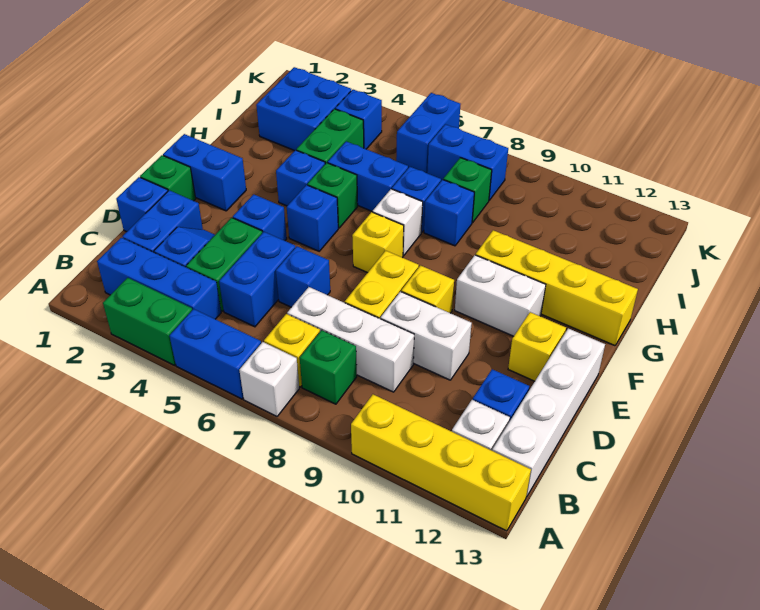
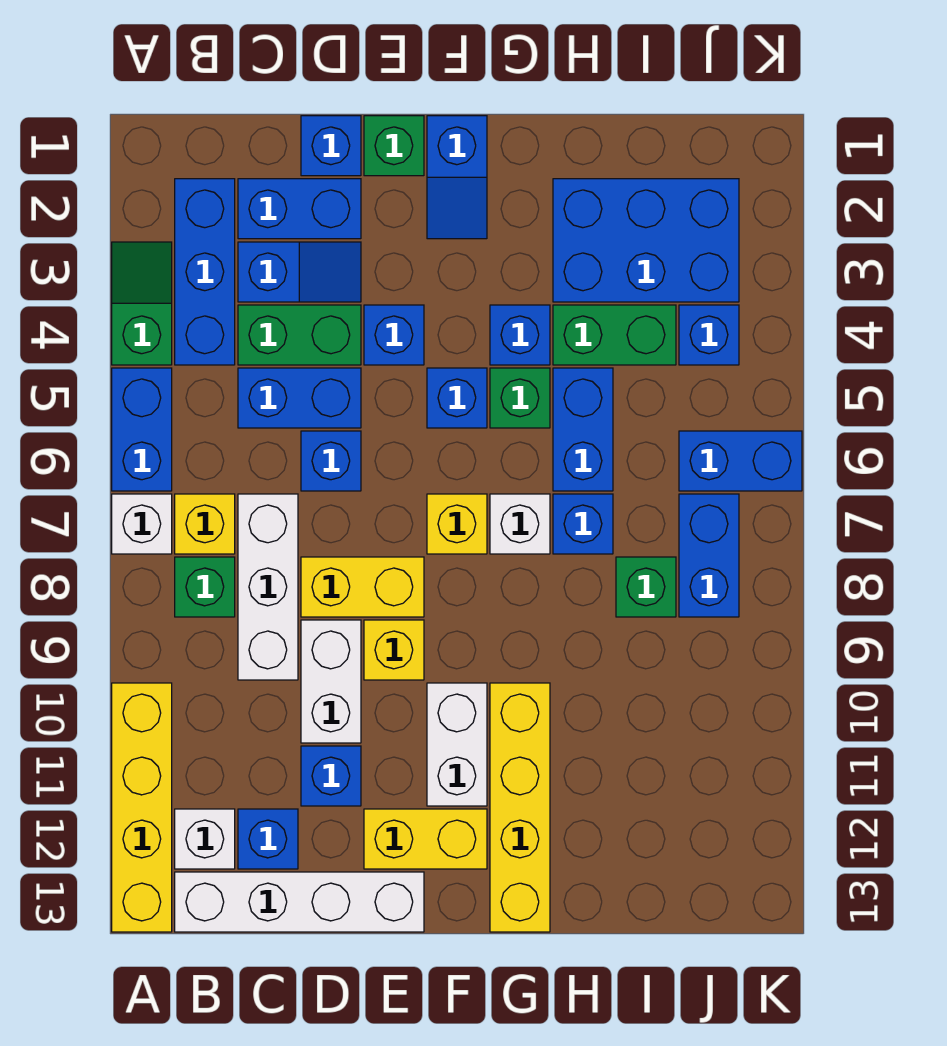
green 1x2 brick [103,278,192,365] -> green 1x2 slope [112,242,172,365]
yellow 1x1 brick [508,312,566,381] -> yellow 1x2 brick [364,809,487,869]
blue 1x2 brick [163,134,246,211] -> blue 1x2 slope [427,116,487,239]
blue 1x1 brick [424,180,474,246] -> blue 1x1 brick moved to [301,746,361,806]
blue 2x2 brick [256,67,351,151] -> blue 2x3 brick [553,179,739,302]

